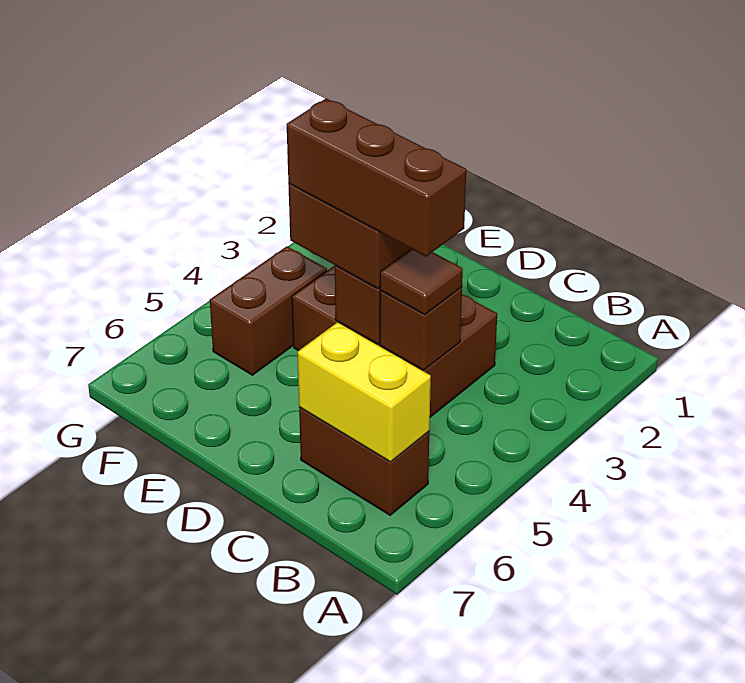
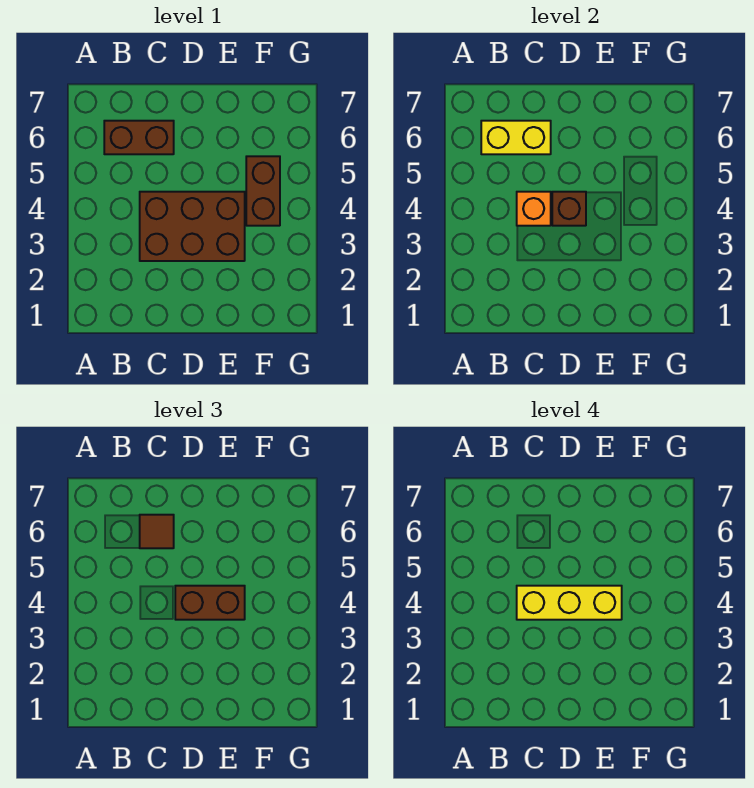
brown 1x1 brick [380,287,462,370] -> orange 1x1 brick [517,192,551,226]
brown 1x1 tile [380,249,463,315] -> brown 1x1 tile moved to [140,515,174,548]
brown 1x3 brick [287,98,466,257] -> yellow 1x3 brick [517,586,622,620]

